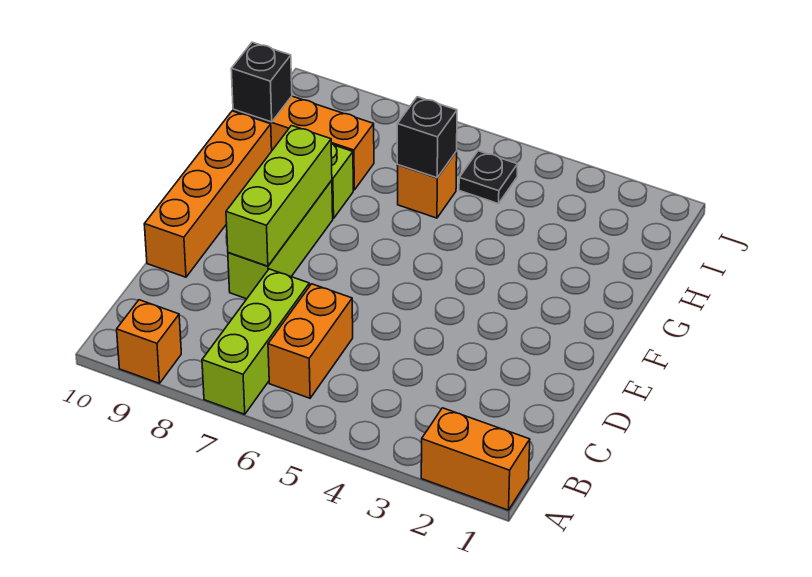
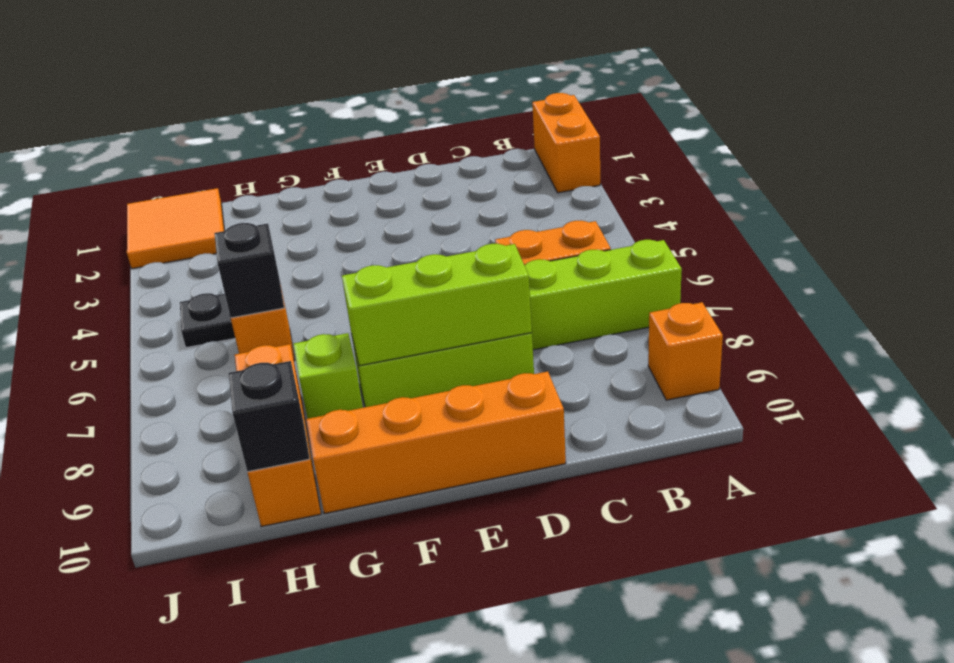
none -> orange 2x2 tile [127,188,225,269]

